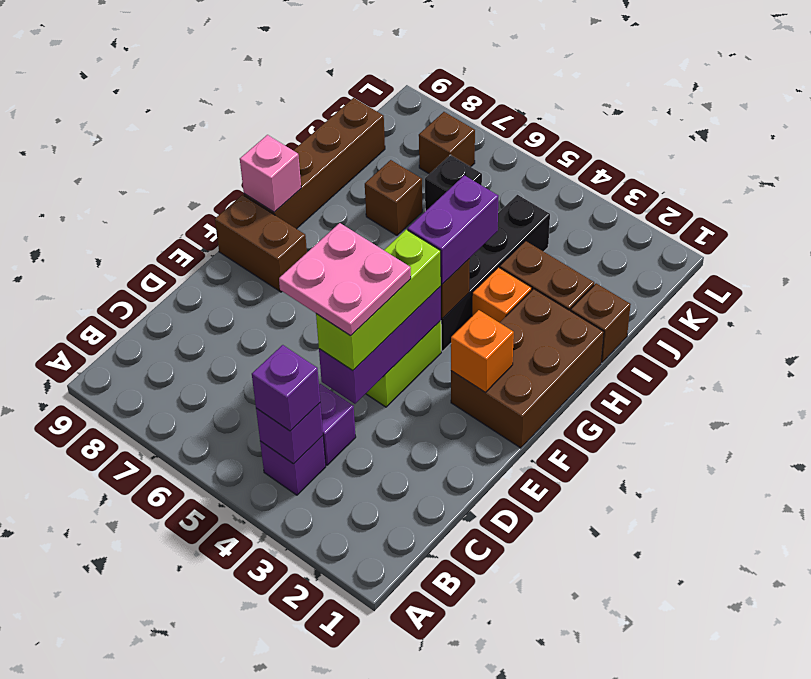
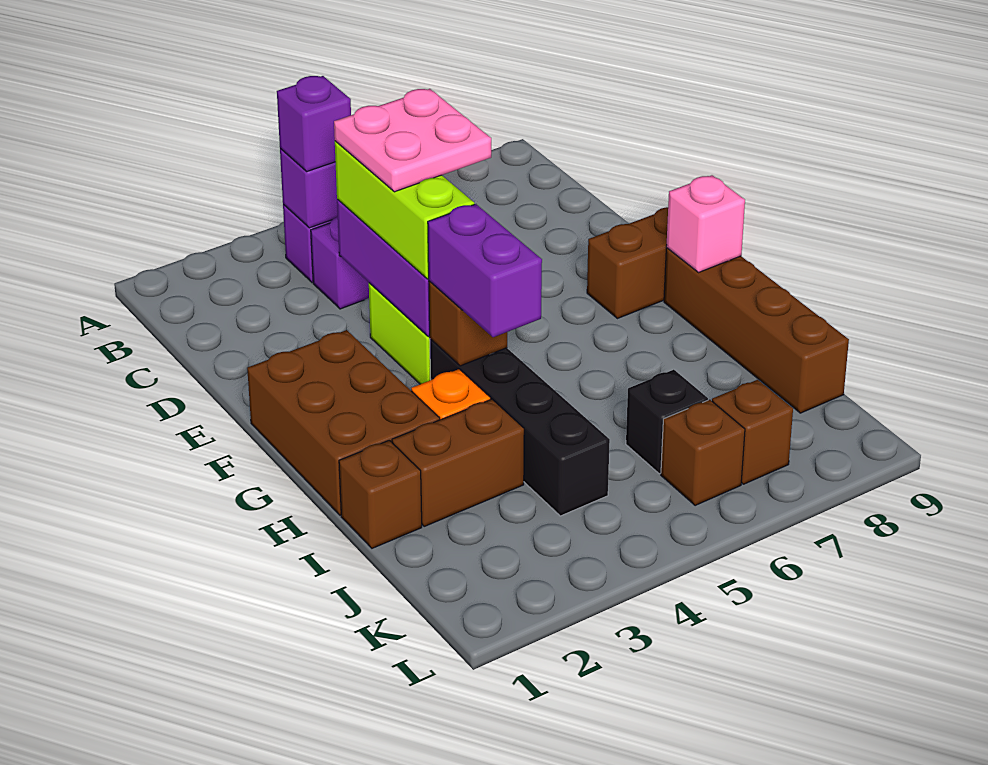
orange 1x1 brick [451,310,514,392] -> none
brown 1x1 brick [365,160,422,235] -> brown 1x1 brick moved to [661,400,745,506]

